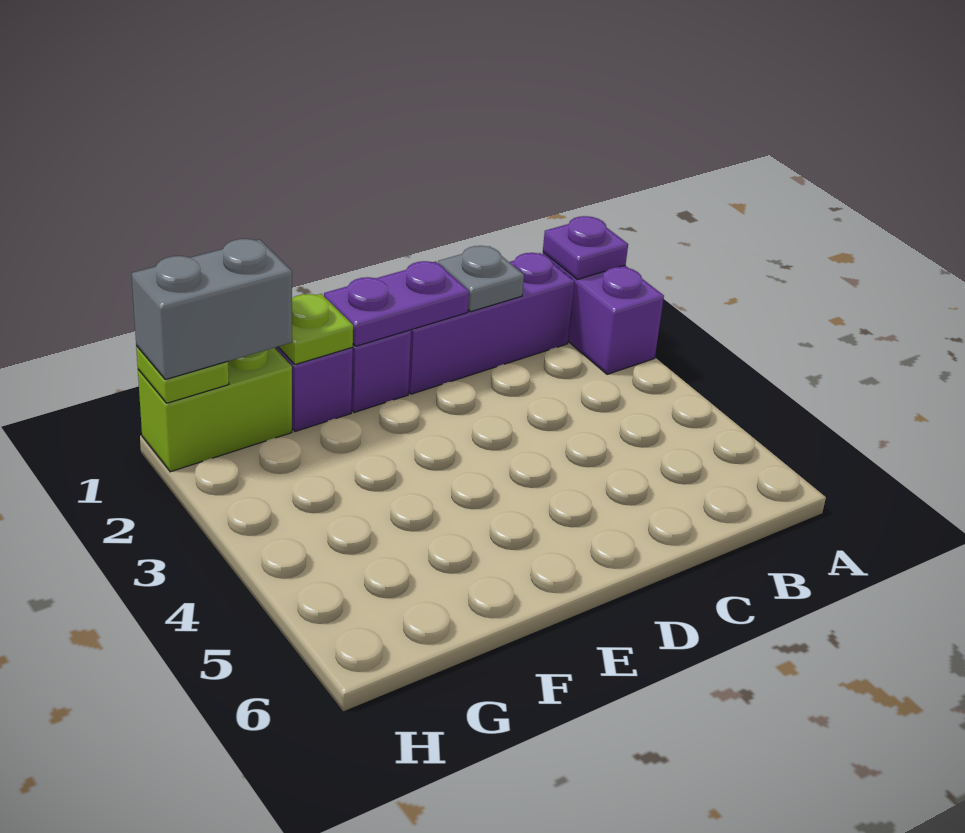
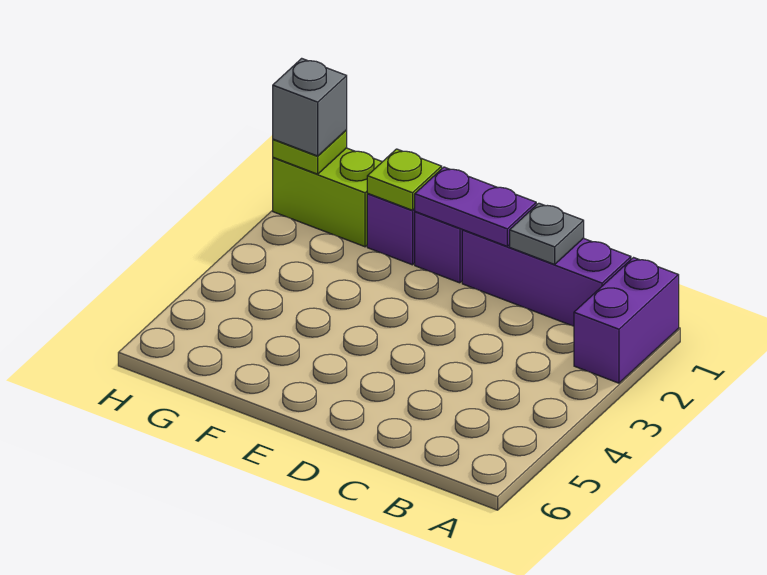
purple 1x1 plate [543,216,628,279] -> none
grey 1x2 brick [132,239,292,380] -> grey 1x1 brick [273,58,347,156]

